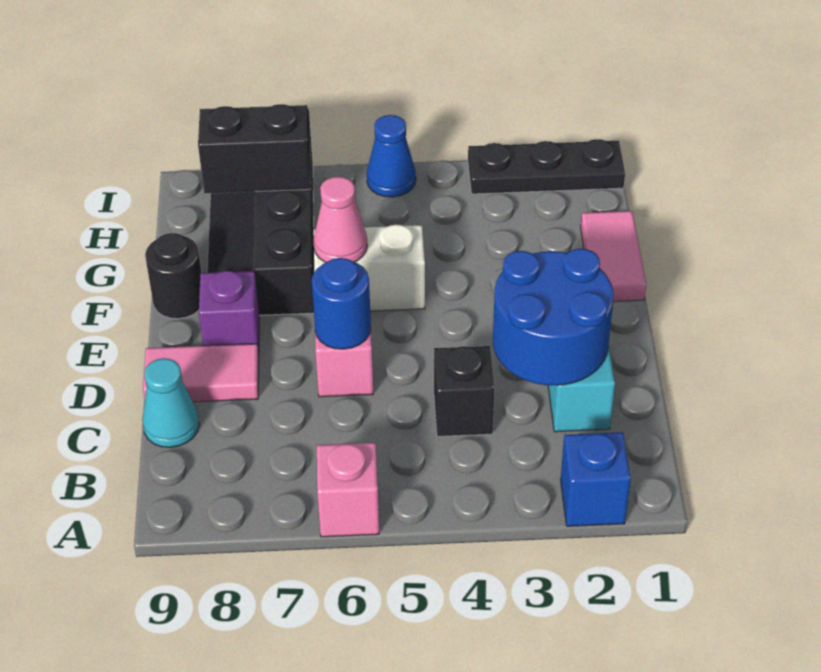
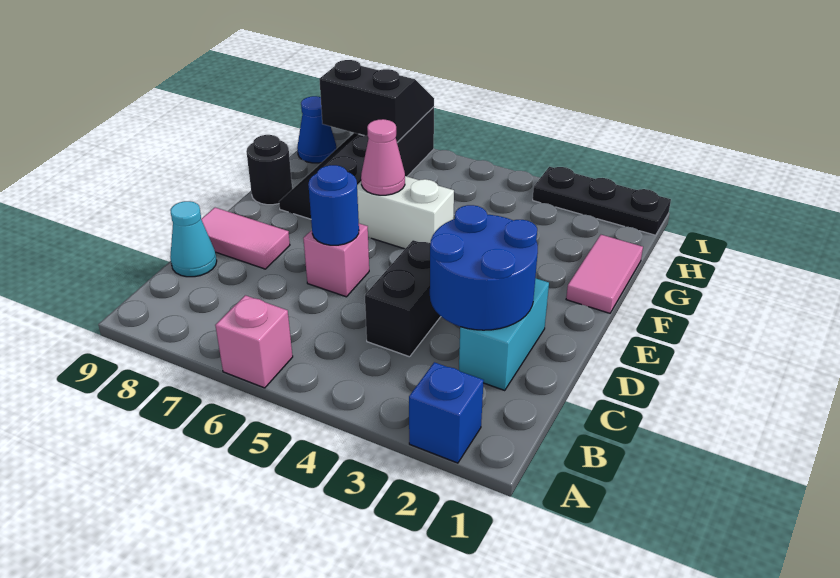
black 1x1 brick [434,346,495,436] -> black 1x2 brick [365,240,441,357]
purple 1x1 brick [199,271,260,355] -> none
blue 1x1 cone [367,115,416,197] -> blue 1x1 cone moved to [297,96,336,163]

